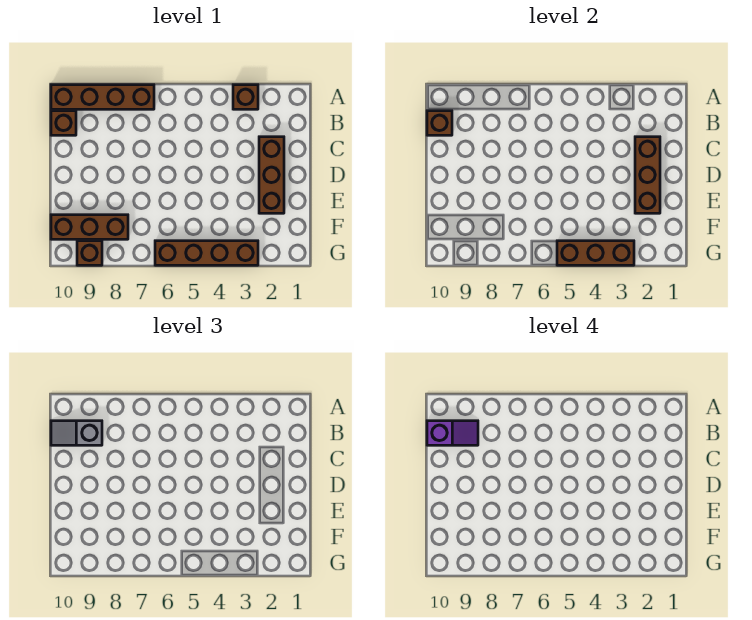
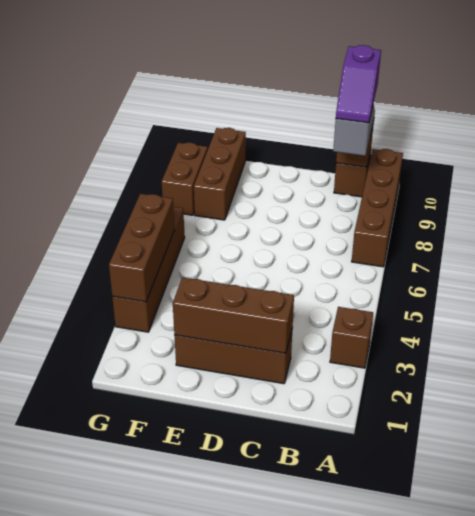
brown 1x1 brick [77,241,102,265] -> brown 1x2 brick [162,143,208,215]

